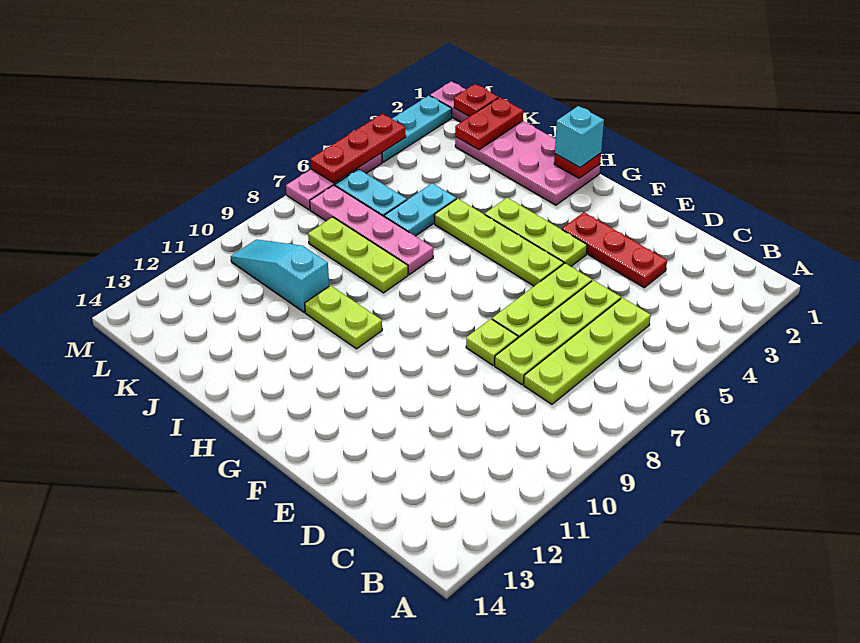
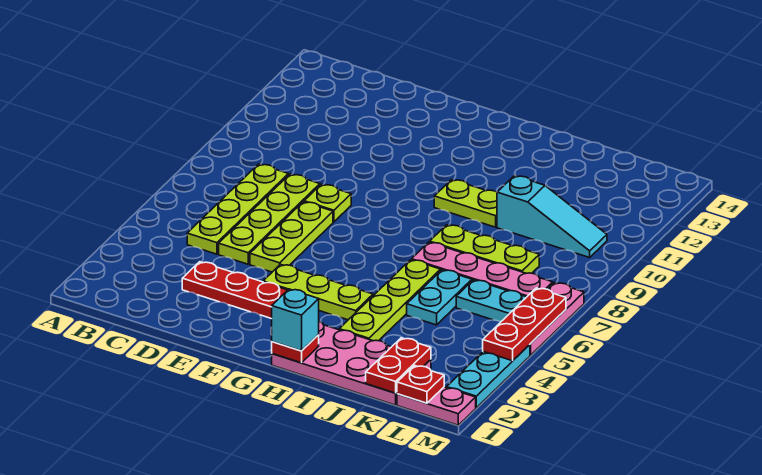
lime 1x4 plate [434,199,564,286] -> lime 1x4 plate turned to [339,260,441,341]

